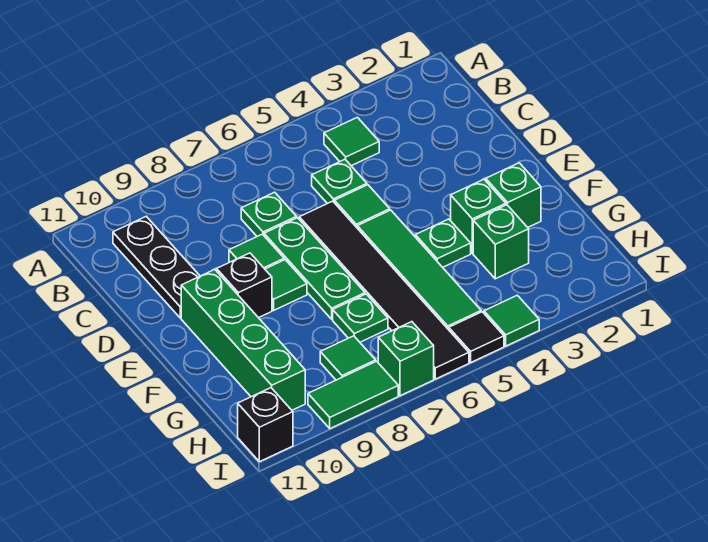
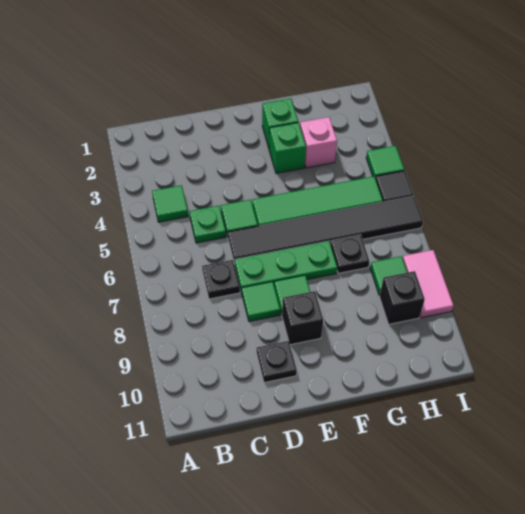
black 1x3 plate [113,216,200,318] -> black 1x1 plate [257,341,297,383]
green 1x1 plate [241,192,297,236] -> black 1x1 plate [202,260,240,299]
green 1x4 brick [181,269,305,410] -> none
green 1x1 plate [415,219,471,267] -> none
green 1x1 brick [473,205,529,279] -> pink 1x1 brick [300,117,337,168]
green 1x1 plate [333,294,388,342] -> black 1x1 plate [330,235,369,273]
green 1x1 brick [378,322,434,396] -> none
green 1x2 tile [308,361,398,429] -> pink 1x2 tile [403,250,453,318]
black 1x1 brick [238,388,293,462] -> black 1x1 brick moved to [379,271,425,324]

